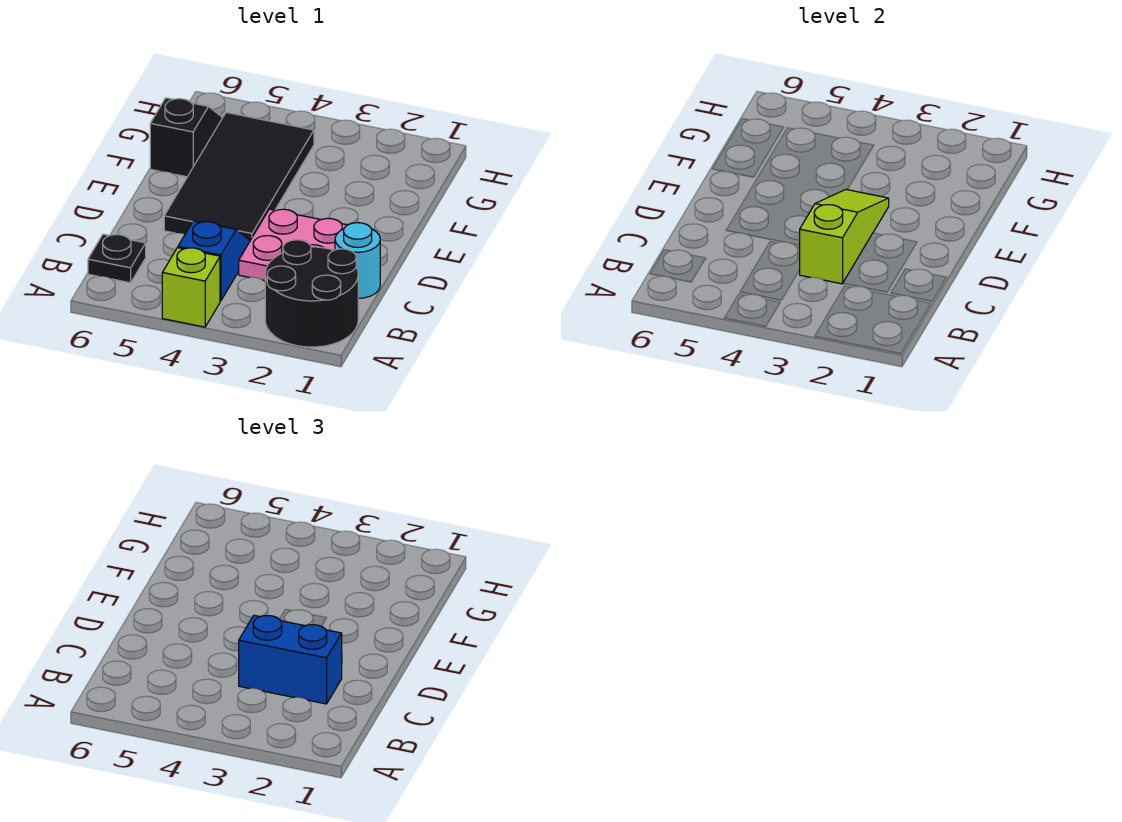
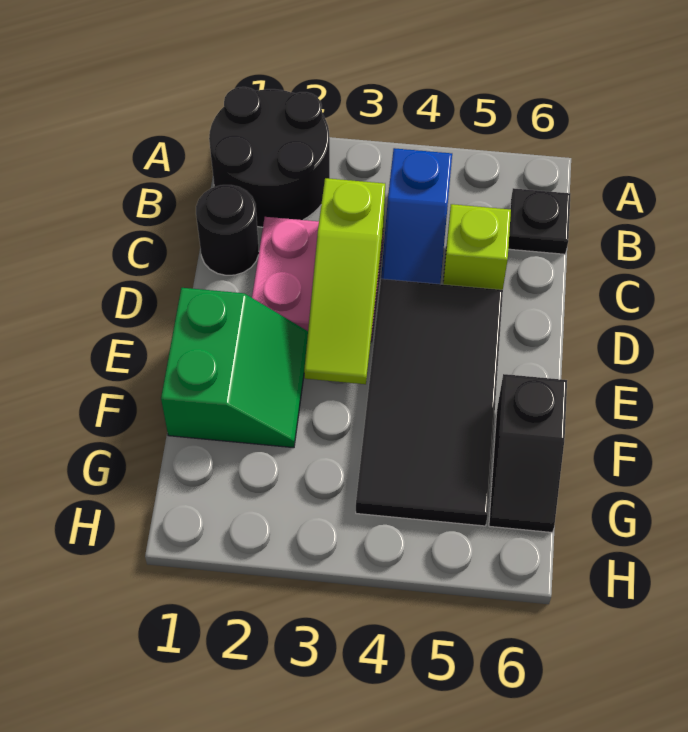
lime 1x1 brick [162,248,220,327] -> lime 1x1 brick moved to [443,204,511,290]
cyan 1x1 round brick [335,223,380,298] -> black 1x1 round brick [196,185,259,275]
blue 1x2 brick [239,615,342,704] -> none
none -> green 2x2 slope [161,288,308,448]

